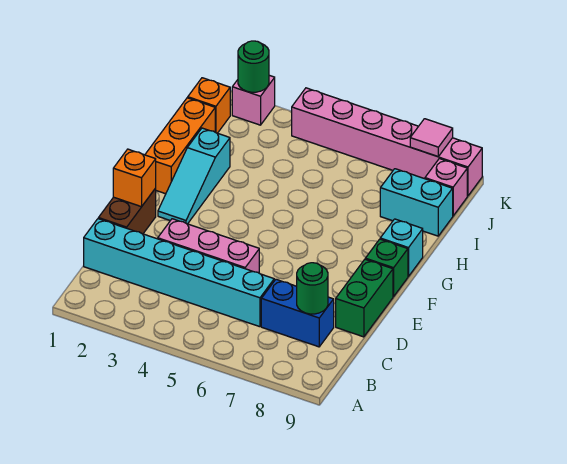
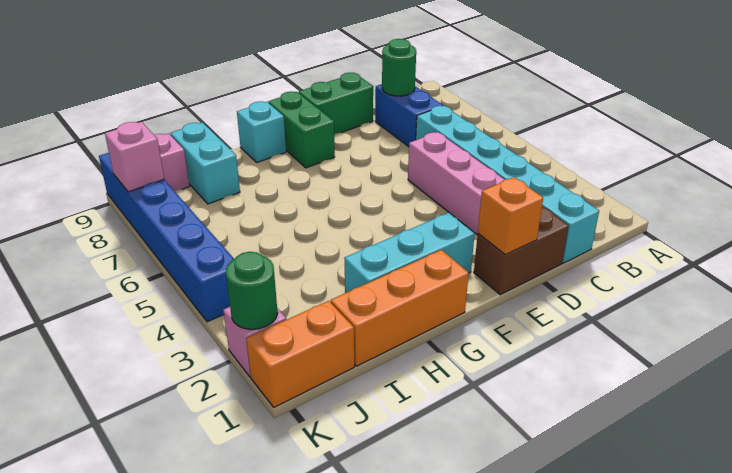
cyan 1x3 slope [158,128,230,224] -> cyan 1x3 brick [344,213,475,293]
green 1x1 brick [365,239,408,297] -> green 1x2 brick [268,92,335,168]
orange 1x1 brick [188,78,230,133] -> orange 1x2 brick [246,301,354,407]
pink 1x6 brick [292,88,482,196] -> blue 1x6 brick [99,153,234,322]
pink 1x1 tile [410,119,453,157] -> pink 1x1 brick [105,122,164,192]

